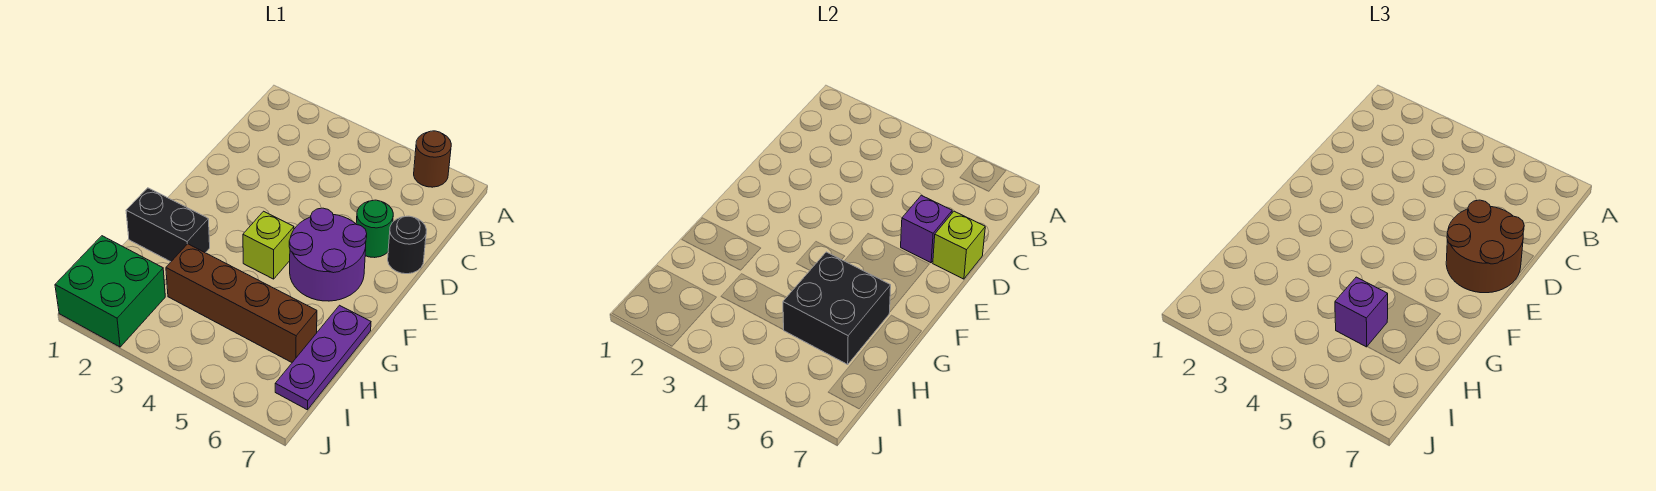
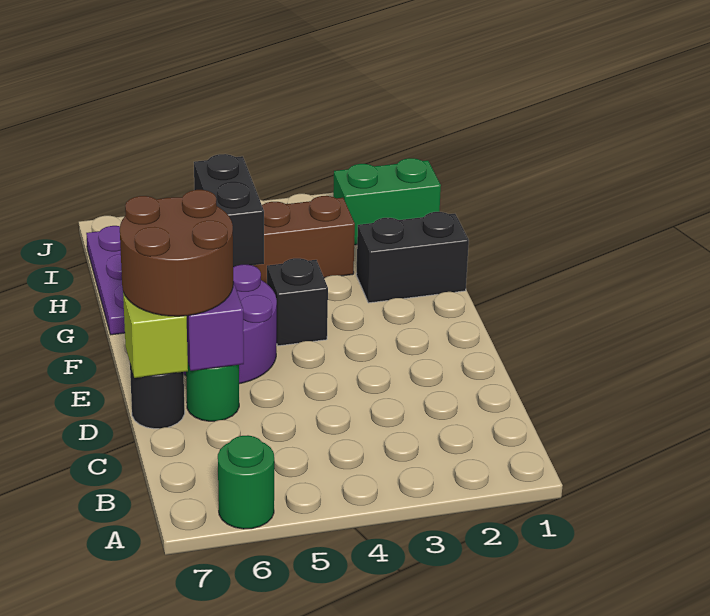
brown 1x1 round brick [414,131,451,187] -> green 1x1 round brick [218,435,274,529]
lime 1x1 brick [243,211,294,279] -> black 1x1 brick [267,258,328,346]
black 2x2 brick [783,252,891,364] -> black 1x2 brick [194,154,264,267]
purple 1x1 brick [1335,277,1388,347] -> none
green 2x2 brick [55,236,165,347] -> green 1x2 brick [333,158,441,245]

